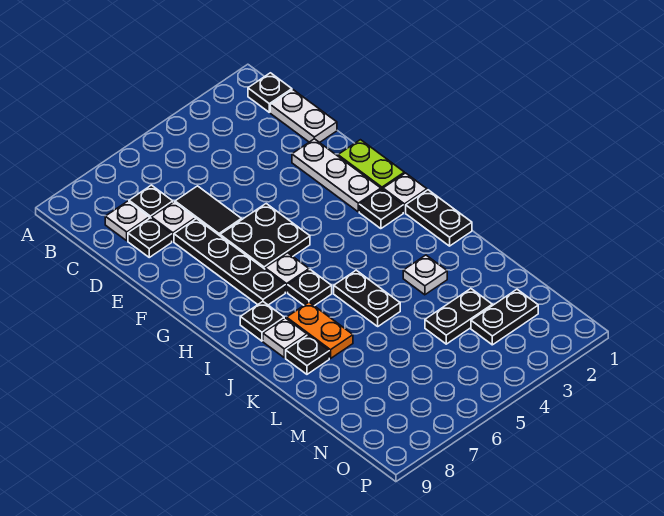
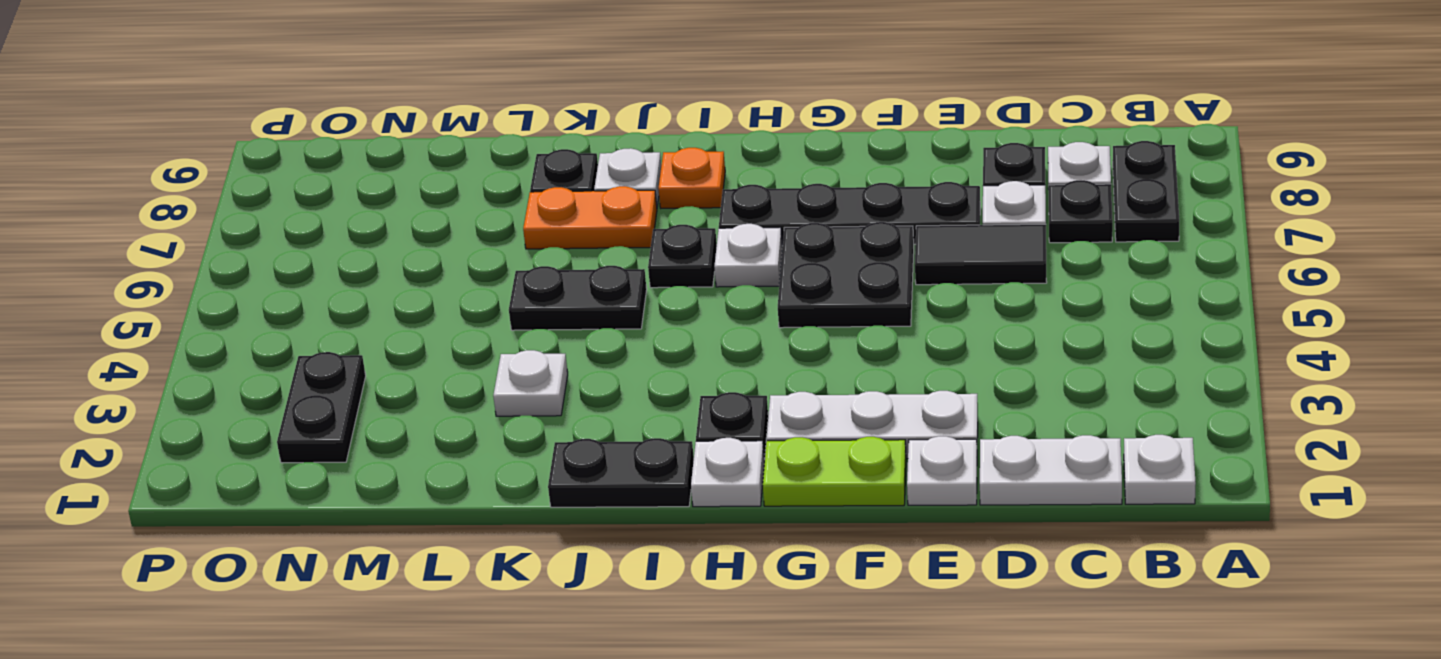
black 1x1 plate [248,73,292,112] -> white 1x1 plate [1124,435,1196,504]
none -> white 1x1 plate [907,436,977,505]
black 1x1 plate [240,302,284,341] -> orange 1x1 plate [658,148,725,208]
black 1x2 plate [425,289,492,344] -> black 1x2 plate moved to [1113,141,1179,242]

